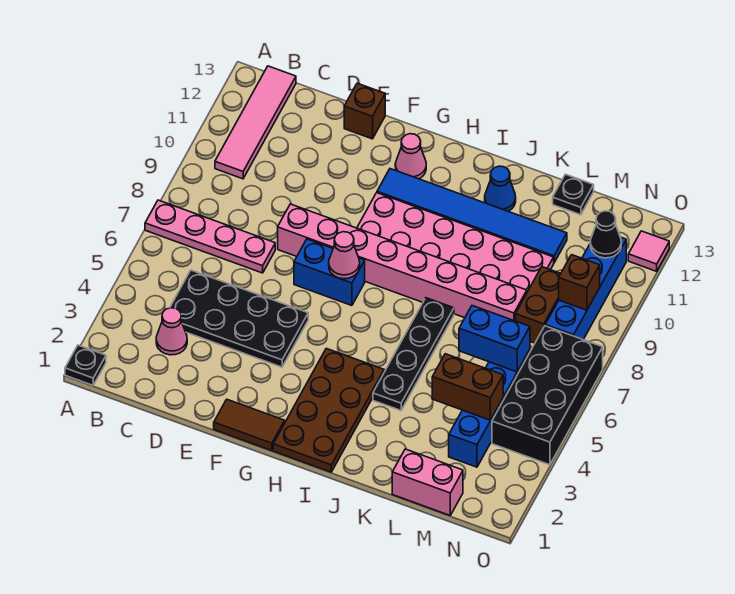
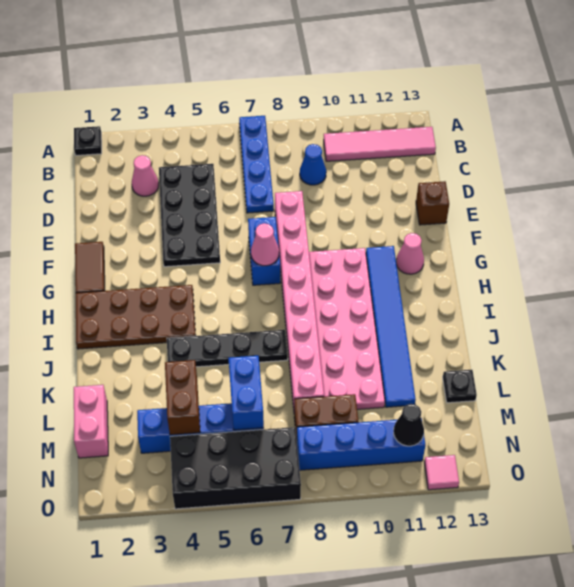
pink 1x4 plate [145,200,275,273] -> blue 1x4 plate [239,116,274,213]
blue 1x1 cone [485,166,516,211] -> blue 1x1 cone moved to [300,144,326,185]
brown 1x1 brick [559,255,600,310] -> none

